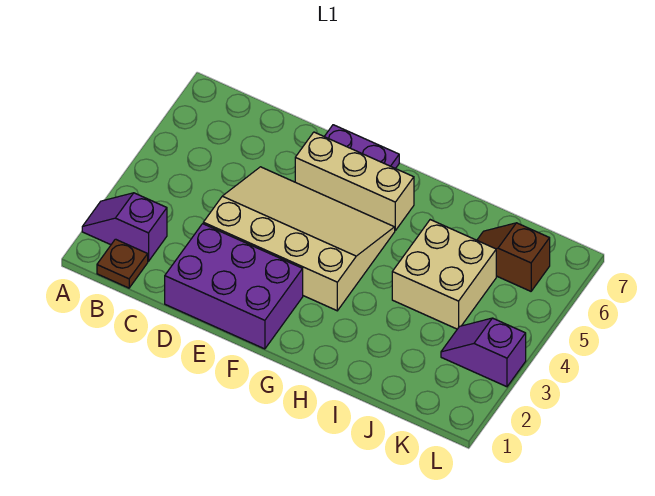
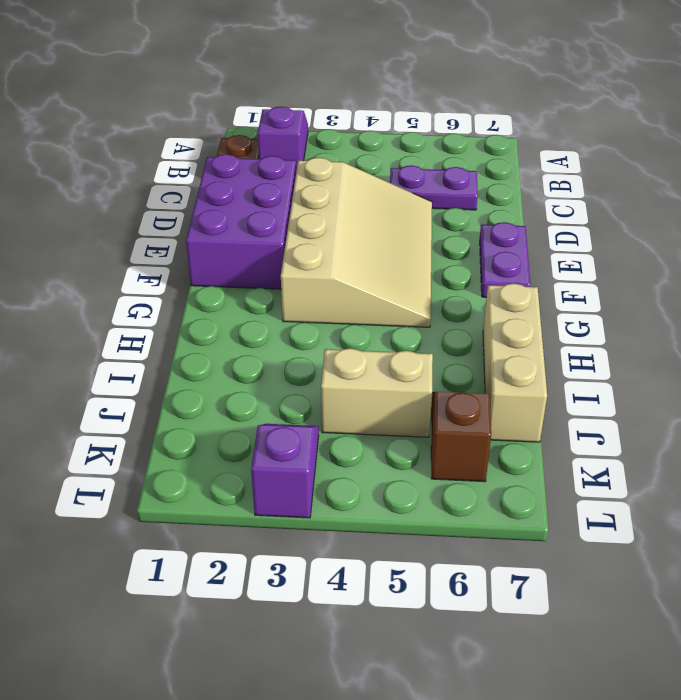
none -> purple 1x2 plate [390,165,478,210]
tan 1x3 brick [295,132,414,230] -> tan 1x3 brick moved to [483,284,547,442]
tan 2x2 brick [392,220,496,329] -> tan 1x2 brick [321,348,433,437]

